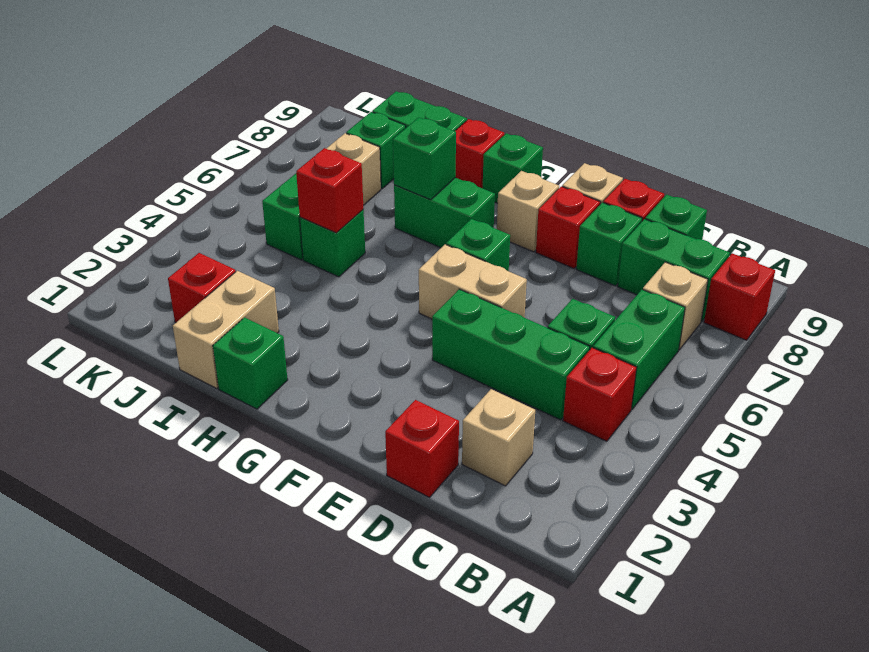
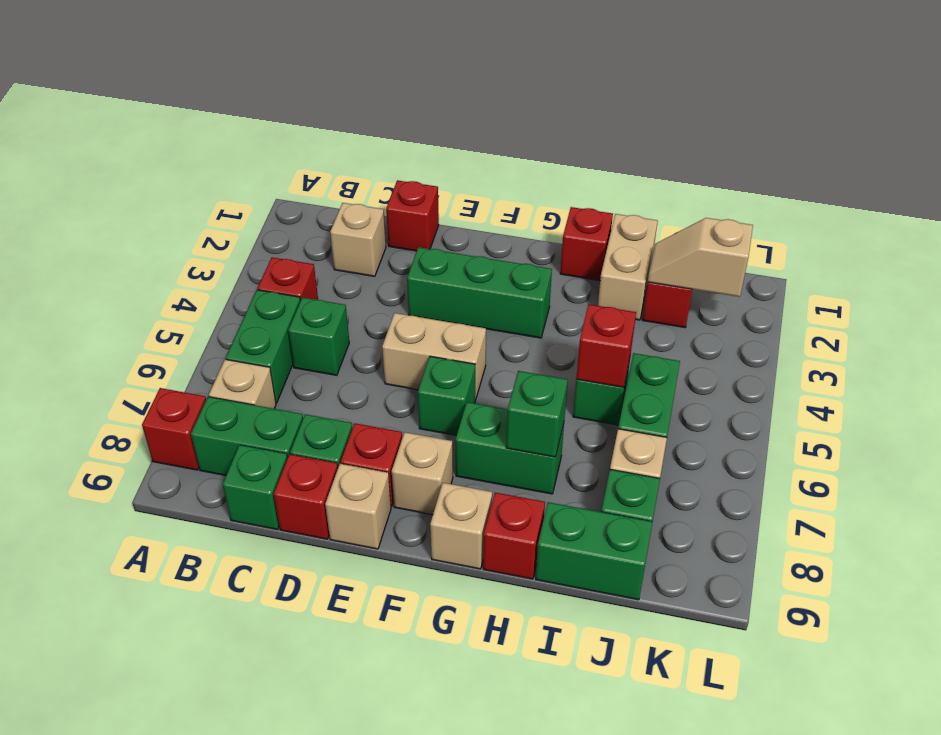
green 1x3 brick [432,289,590,420] -> green 1x3 brick moved to [407,247,552,338]
green 1x1 brick [483,133,543,203] -> tan 1x1 brick [430,483,492,569]
green 1x1 brick [213,317,288,409] -> red 1x1 brick [560,207,613,281]
none -> tan 1x2 slope [648,218,753,297]

